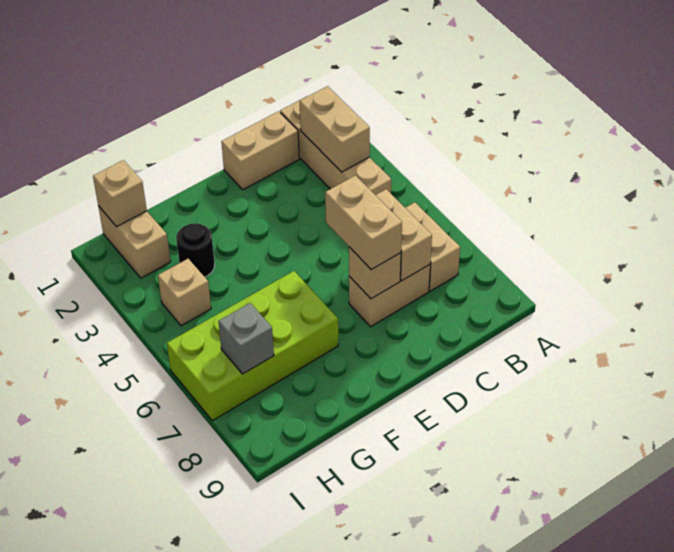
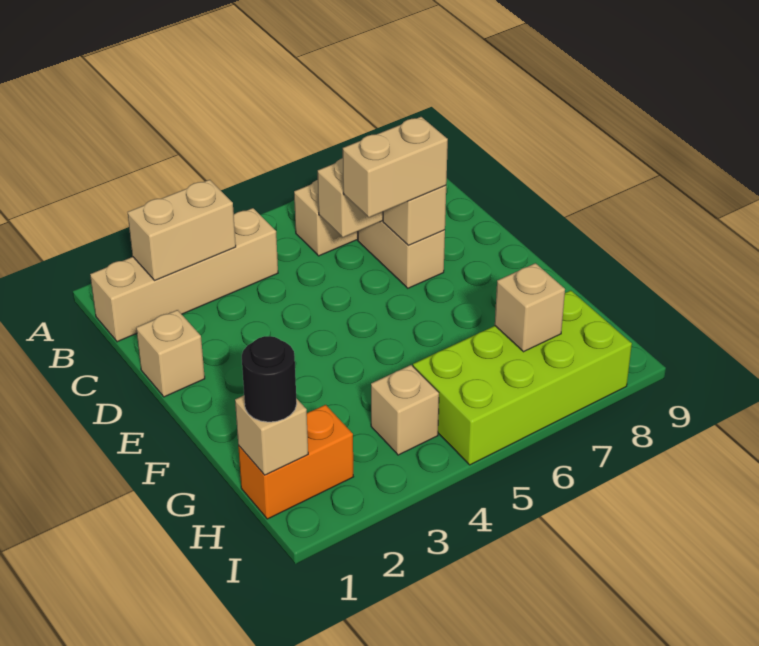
tan 1x2 brick [221,111,299,190] -> tan 1x1 brick [136,310,205,397]
lime 2x4 brick [167,271,338,421] -> lime 2x4 brick turned to [413,290,632,465]
black 1x1 round brick [176,223,215,277] -> black 1x1 round brick moved to [242,336,297,422]
tan 1x2 brick [98,206,171,278] -> orange 1x2 brick [238,405,353,519]
grey 1x1 brick [218,303,274,374] -> tan 1x1 brick [495,263,565,352]

